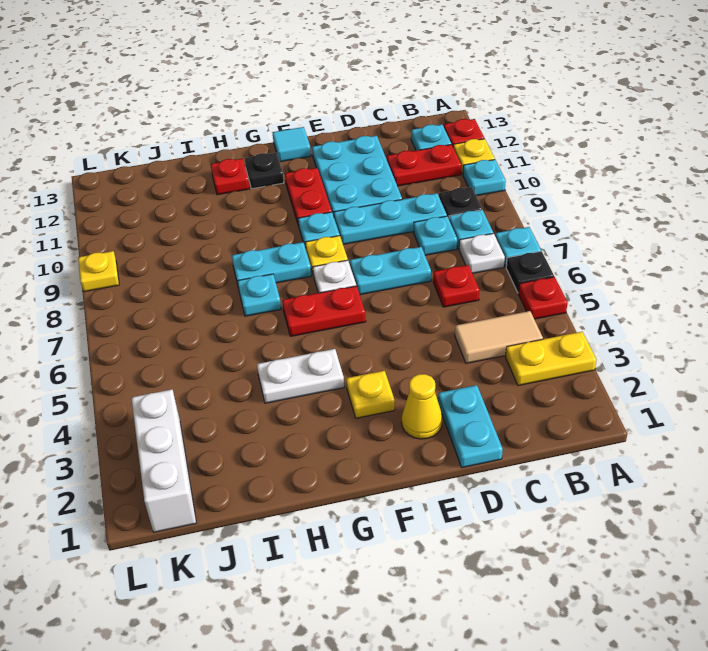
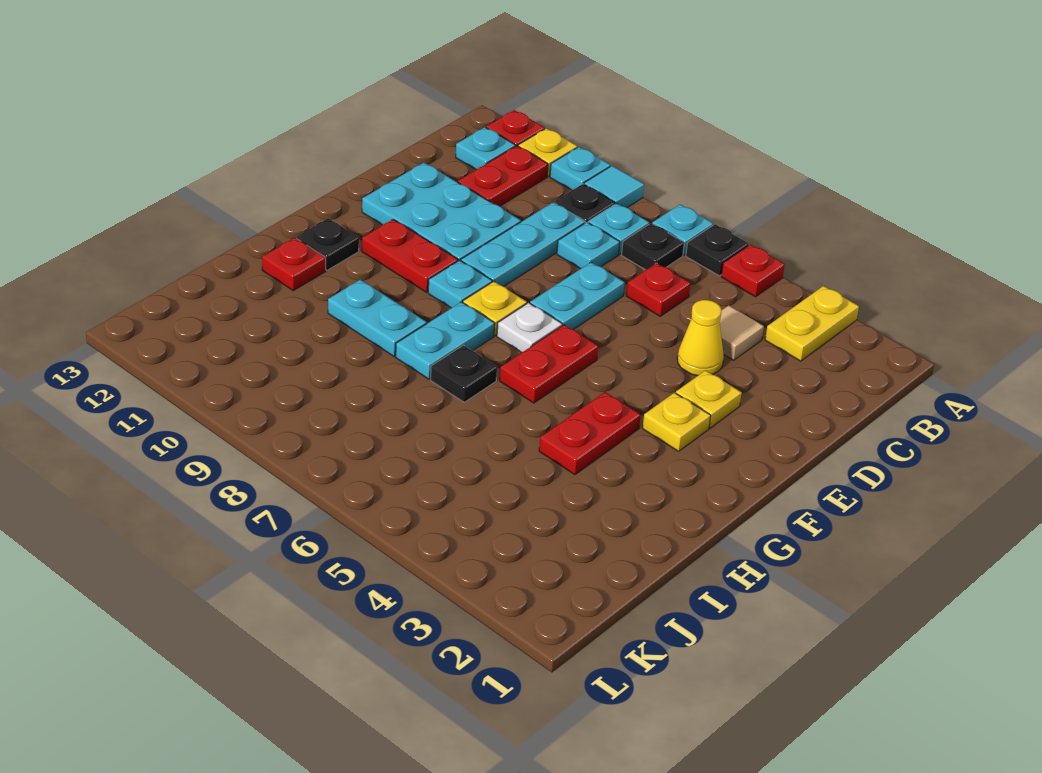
tan 1x2 tile [455,311,543,363] -> tan 1x1 tile [719,305,764,360]
white 1x1 plate [459,233,505,273] -> black 1x1 plate [622,223,684,270]
cyan 1x2 plate [438,385,503,468] -> cyan 1x2 plate moved to [328,280,427,356]
yellow 1x1 cone [402,374,442,439] -> yellow 1x1 cone moved to [677,300,724,376]
cyan 1x1 tile [272,127,311,162] -> cyan 1x1 tile moved to [584,166,644,207]
white 1x2 plate [257,349,344,403] -> red 1x2 plate [539,392,641,475]
cyan 1x1 plate [238,274,281,316] -> black 1x1 plate [431,345,497,402]
white 1x3 brick [131,389,196,532] -> none
yellow 1x1 plate [78,251,119,292] -> yellow 1x1 plate moved to [676,370,742,428]

